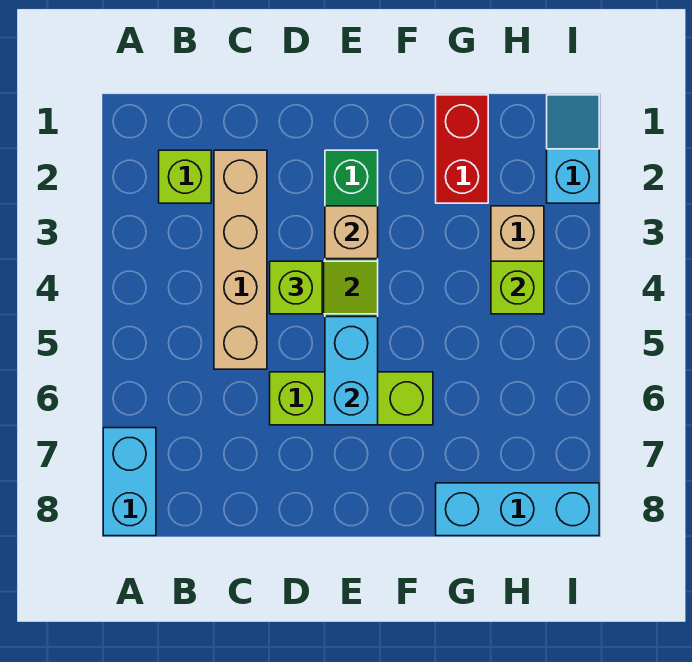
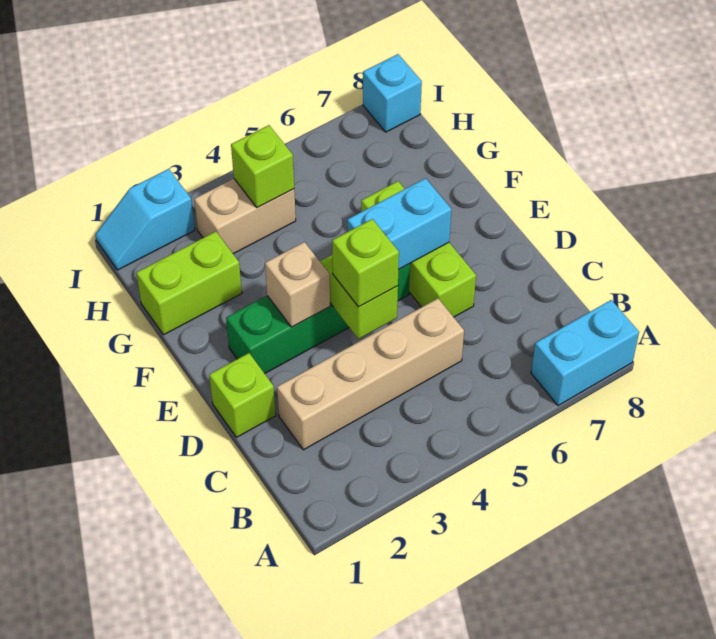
lime 1x1 brick [159,150,211,203] -> lime 1x1 brick moved to [209,353,276,437]
red 1x2 brick [436,95,488,203] -> lime 1x2 brick [136,232,242,335]
cyan 1x3 brick [436,483,599,536] -> cyan 1x1 brick [363,54,422,132]

